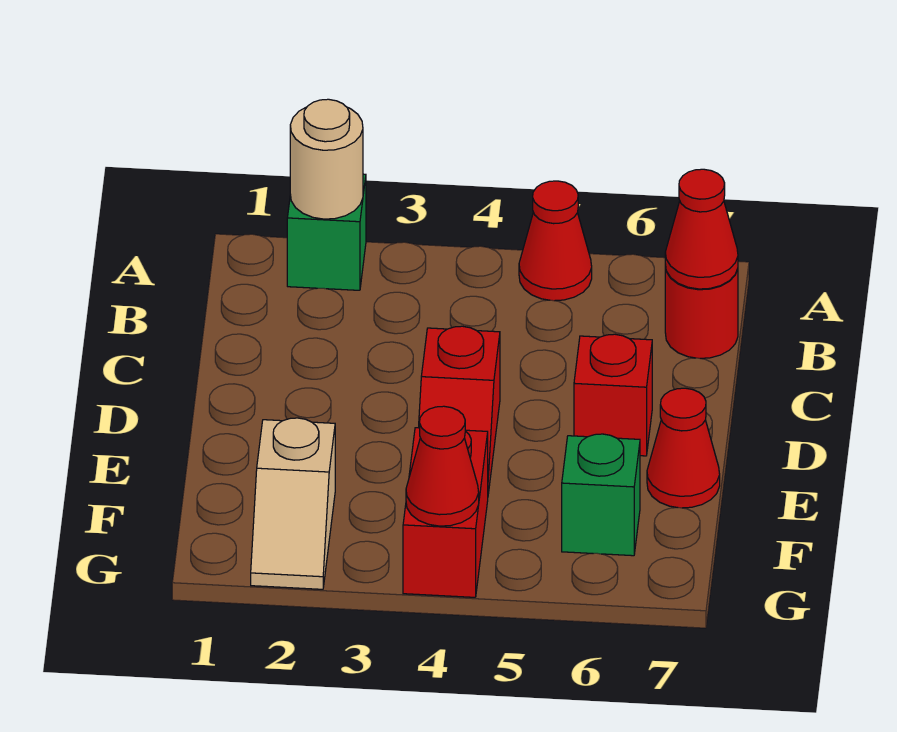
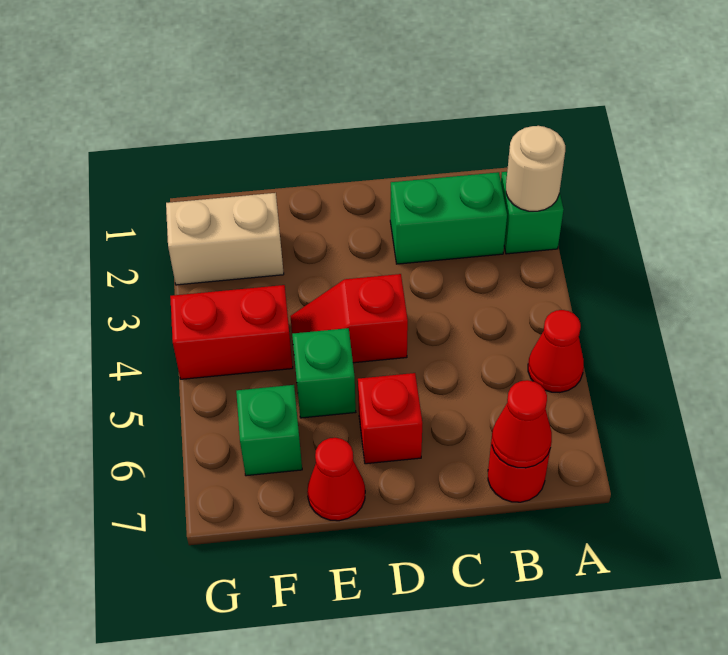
none -> green 1x2 brick [390,172,507,264]
none -> green 1x1 brick [292,328,356,418]
tan 1x2 slope [251,418,335,589] -> tan 1x2 brick [166,193,284,285]
red 1x1 cone [406,406,479,526] -> none

